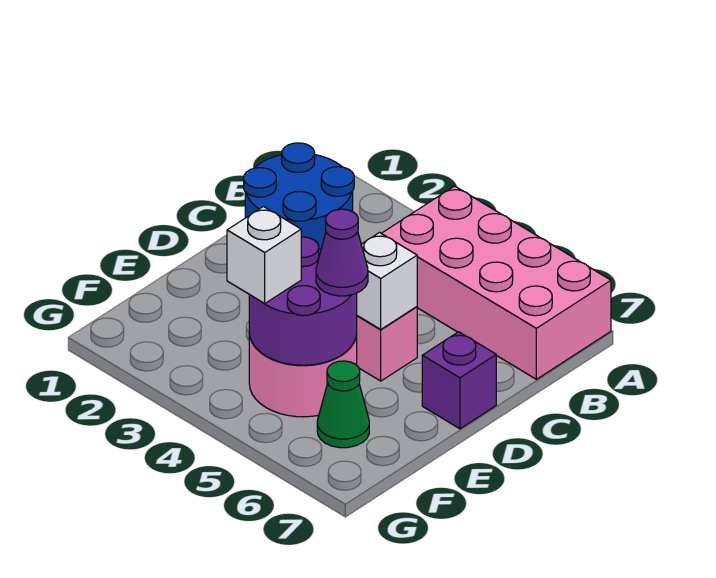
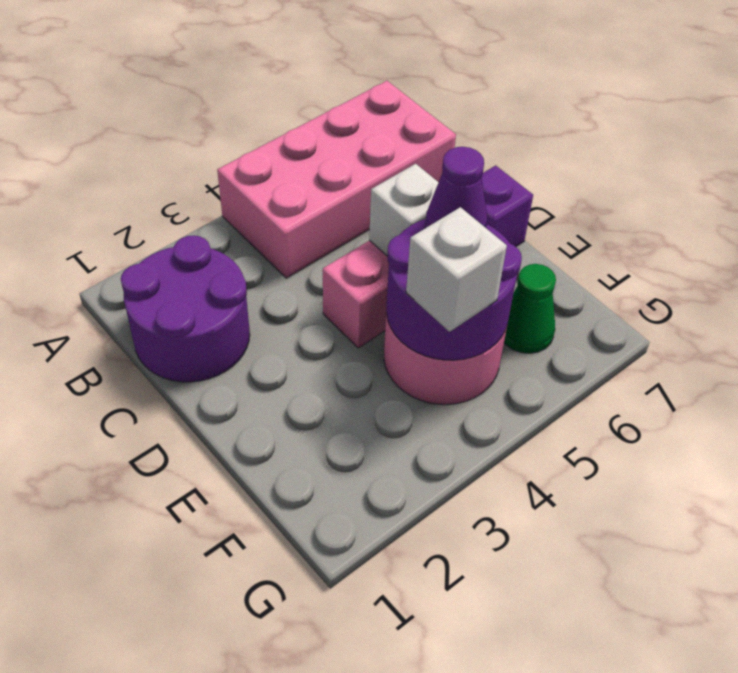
blue 2x2 round brick [244,143,354,249] -> purple 2x2 round brick [121,235,250,382]

